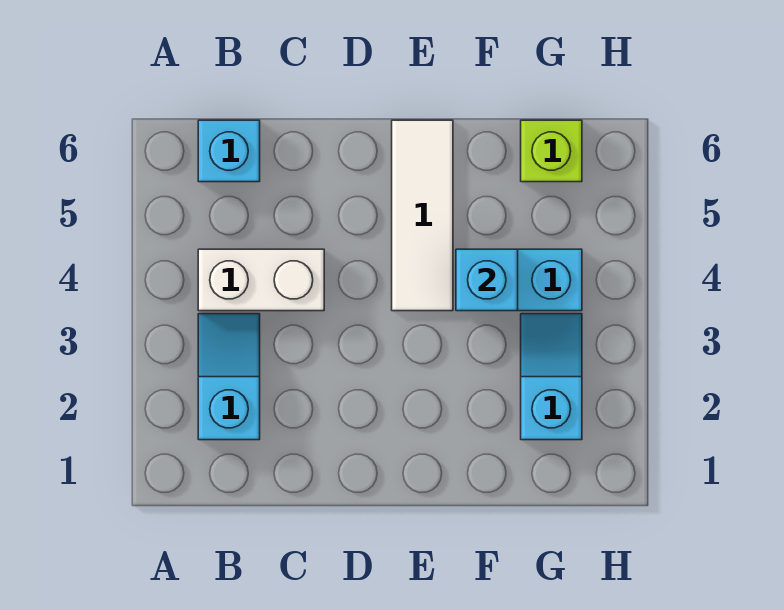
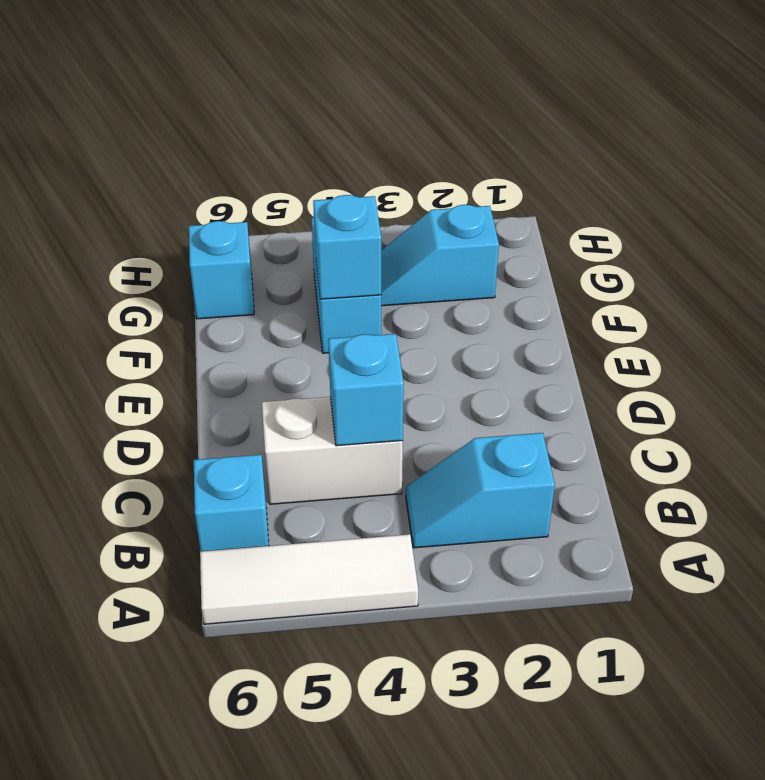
white 1x2 brick [198,249,324,311] -> white 1x2 brick turned to [262,397,403,504]
none -> cyan 1x1 brick [328,334,404,446]
white 1x3 tile [392,120,453,311] -> white 1x3 tile moved to [200,534,418,624]
lime 1x1 brick [521,120,582,182] -> cyan 1x1 brick [189,221,254,319]

